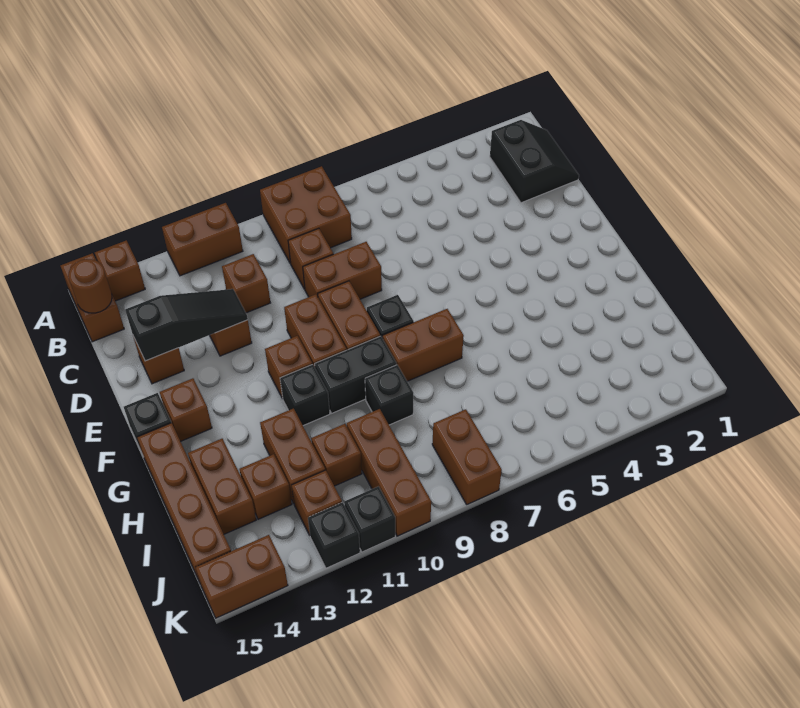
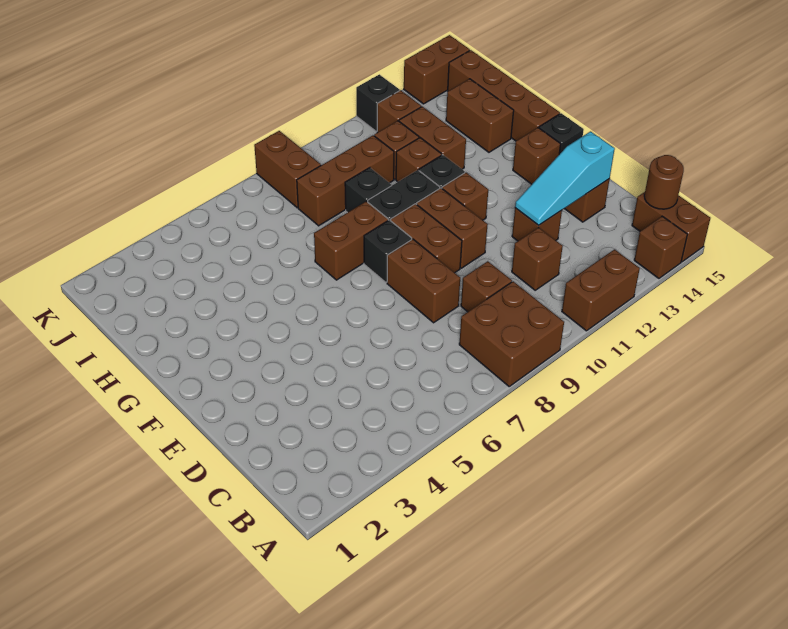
black 2x2 slope [490,120,579,203] -> none
brown 1x2 brick [303,242,382,299] -> brown 1x2 brick turned to [387,239,460,323]
black 1x3 slope [125,289,248,361] -> cyan 1x3 slope [515,131,615,225]
brown 1x3 brick [347,409,431,536] -> brown 1x3 brick turned to [297,135,394,226]
brown 1x1 brick [239,454,292,519] -> brown 1x1 brick moved to [396,138,442,182]
black 1x1 brick [344,486,395,552] -> none

